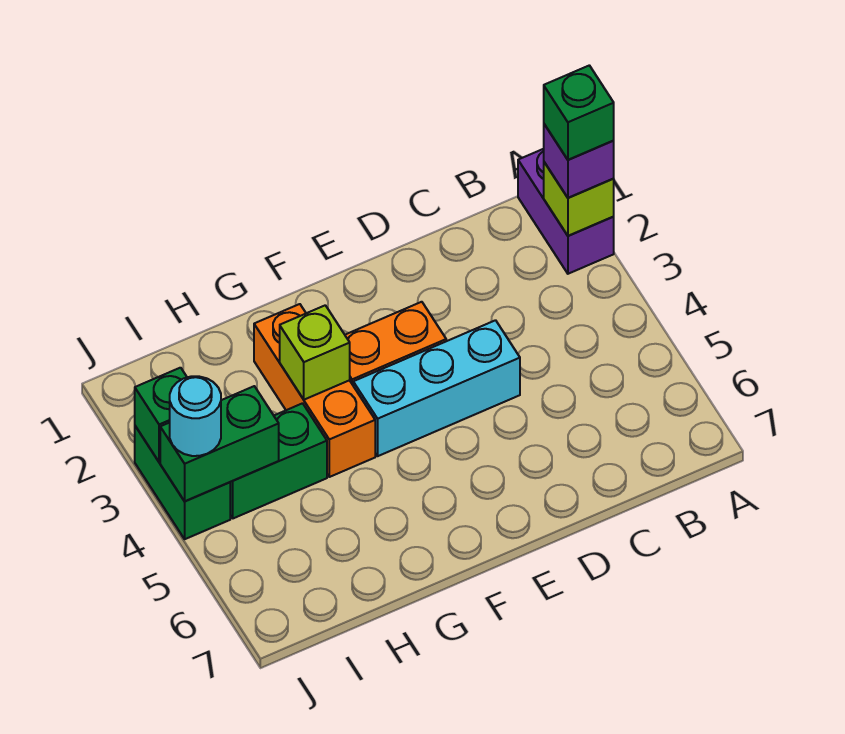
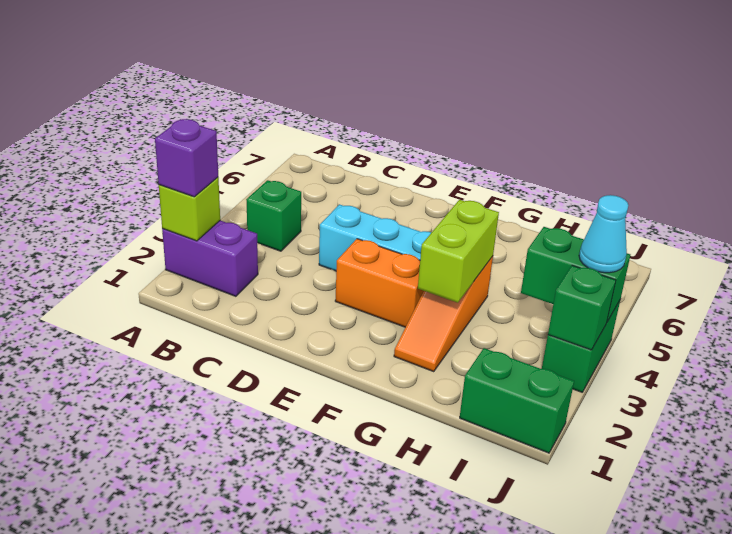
purple 1x2 brick [518,149,614,274] -> purple 1x2 brick turned to [162,221,258,296]
green 1x1 brick [544,65,614,160] -> green 1x1 brick moved to [246,180,301,251]
orange 1x3 brick [254,304,375,477] -> orange 1x3 slope [394,256,493,371]
lime 1x1 brick [280,305,350,400] -> lime 1x2 brick [418,200,499,303]
green 1x2 brick [230,403,327,518] -> green 1x2 brick moved to [460,348,574,453]
cyan 1x1 round brick [170,376,221,456] -> cyan 1x1 cone [579,195,628,273]

